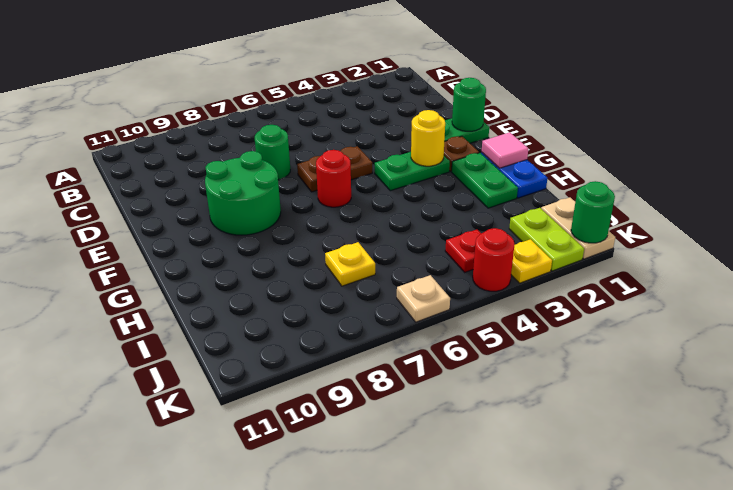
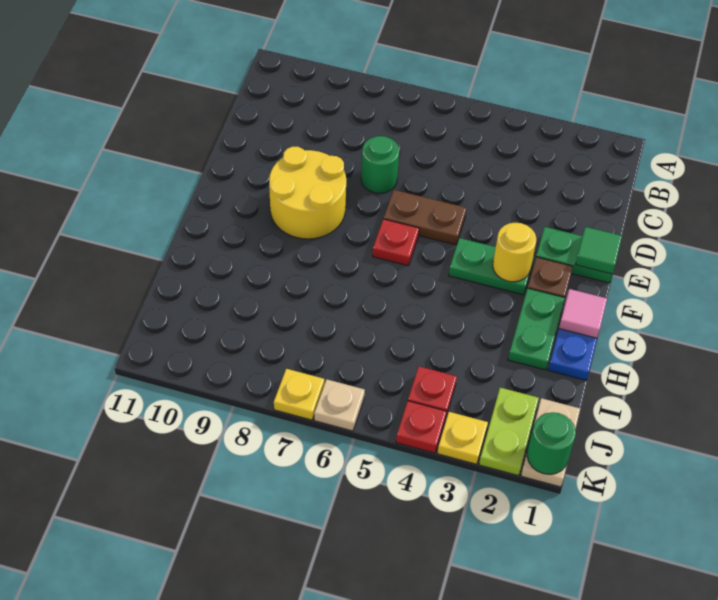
green 1x1 round brick [452,78,486,131] -> green 1x1 tile [575,227,622,274]
green 2x2 round brick [205,151,281,235] -> yellow 2x2 round brick [269,147,346,239]
red 1x1 round brick [316,150,351,207] -> red 1x1 plate [373,219,419,266]
yellow 1x1 plate [325,242,375,286] -> yellow 1x1 plate moved to [274,369,324,420]
red 1x1 round brick [473,228,515,291] -> red 1x1 plate [396,401,447,453]

